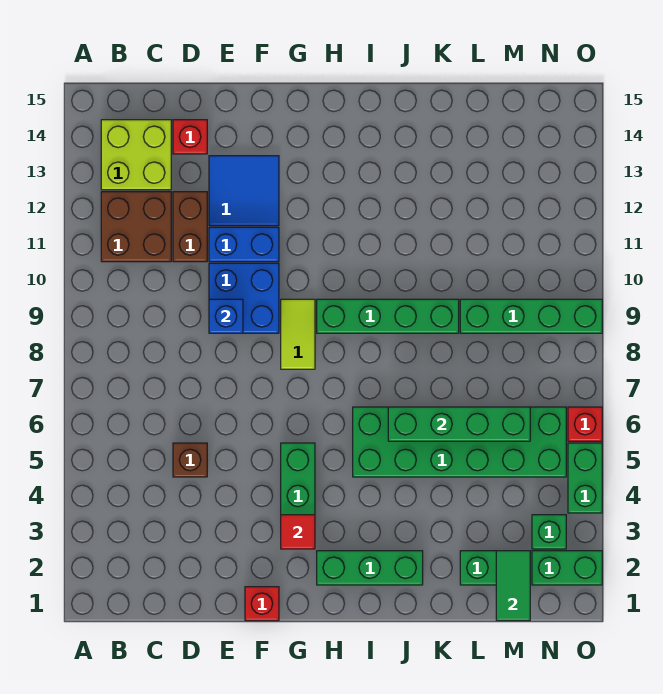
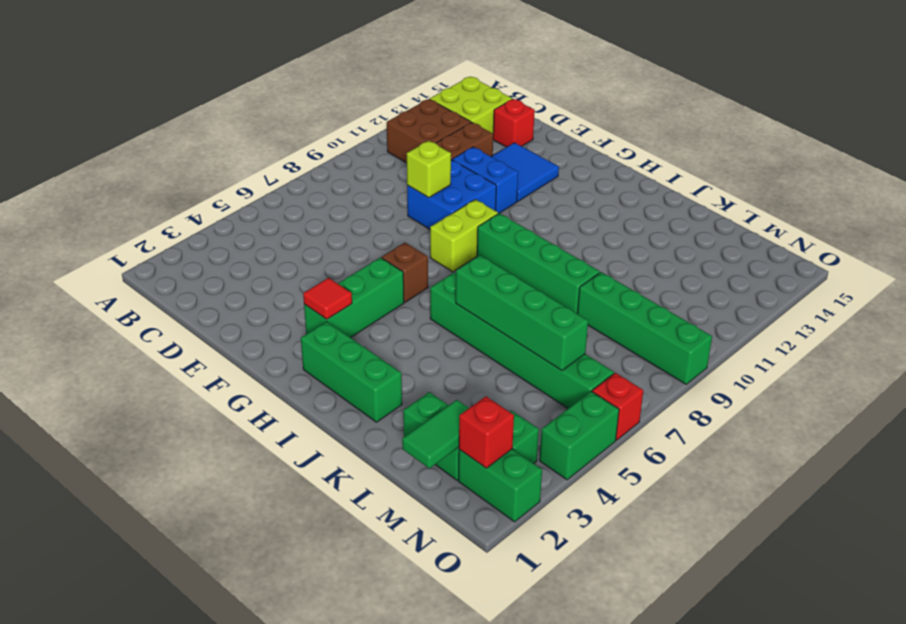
brown 1x1 brick [173,443,207,477] -> brown 1x1 brick moved to [382,243,428,302]
blue 1x1 brick [209,299,243,333] -> lime 1x1 brick [407,141,451,198]
red 1x1 brick [245,587,279,621] -> red 1x1 brick moved to [459,396,514,468]
lime 1x2 tile [281,299,315,369] -> lime 1x2 brick [430,199,498,272]
green 2x6 brick [353,407,566,477] -> green 1x6 brick [430,273,614,408]

